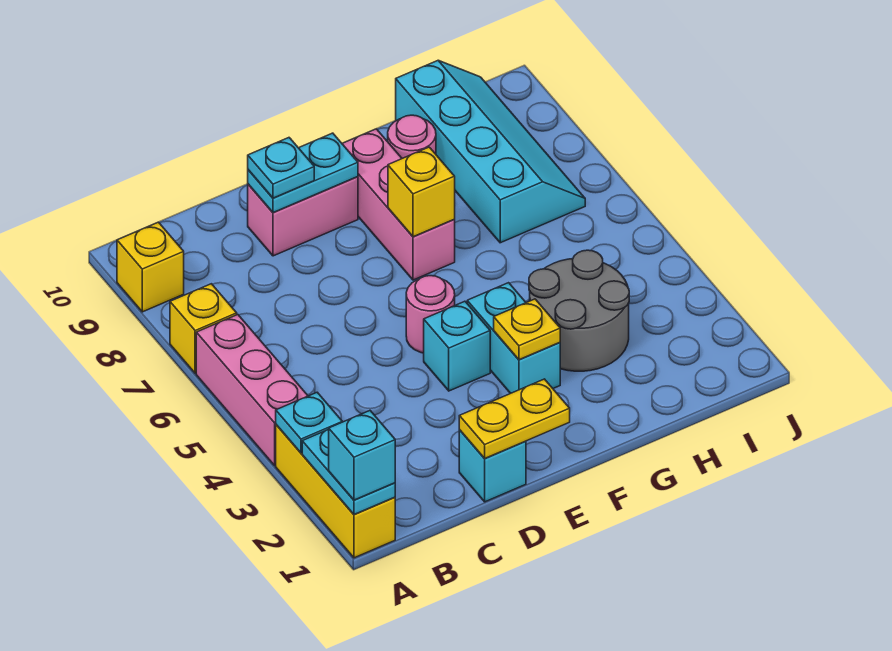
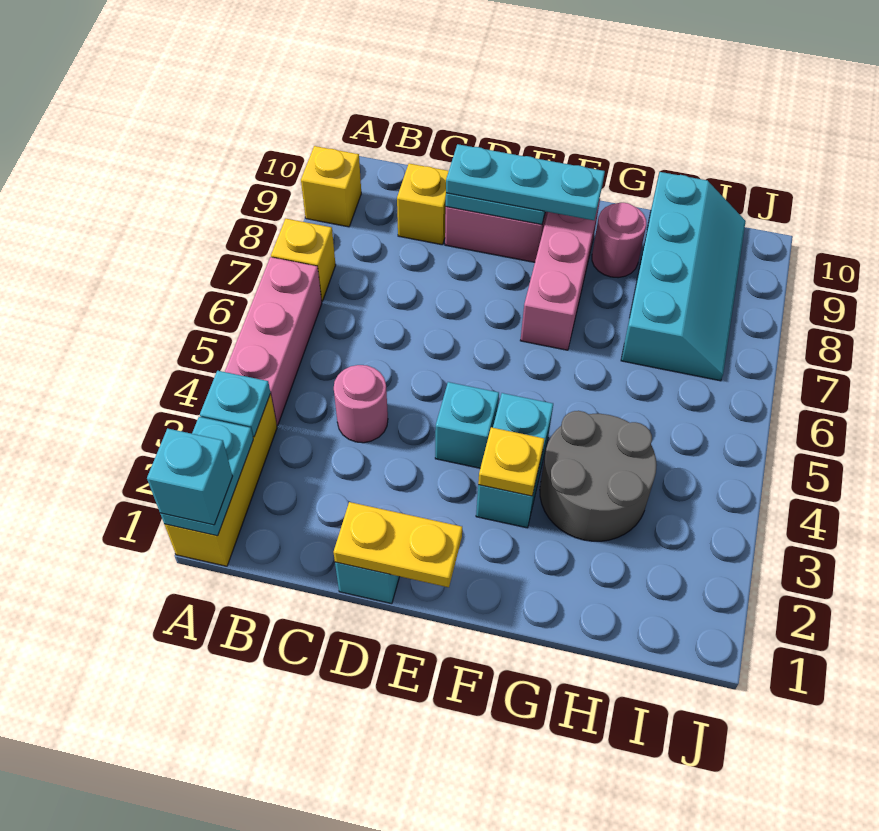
cyan 1x1 plate [248,138,314,198] -> cyan 1x3 plate [446,144,605,220]
pink 1x1 round brick [406,276,455,353] -> pink 1x1 round brick moved to [334,365,388,443]
yellow 1x1 brick [388,147,455,237] -> yellow 1x1 brick moved to [397,163,449,245]

